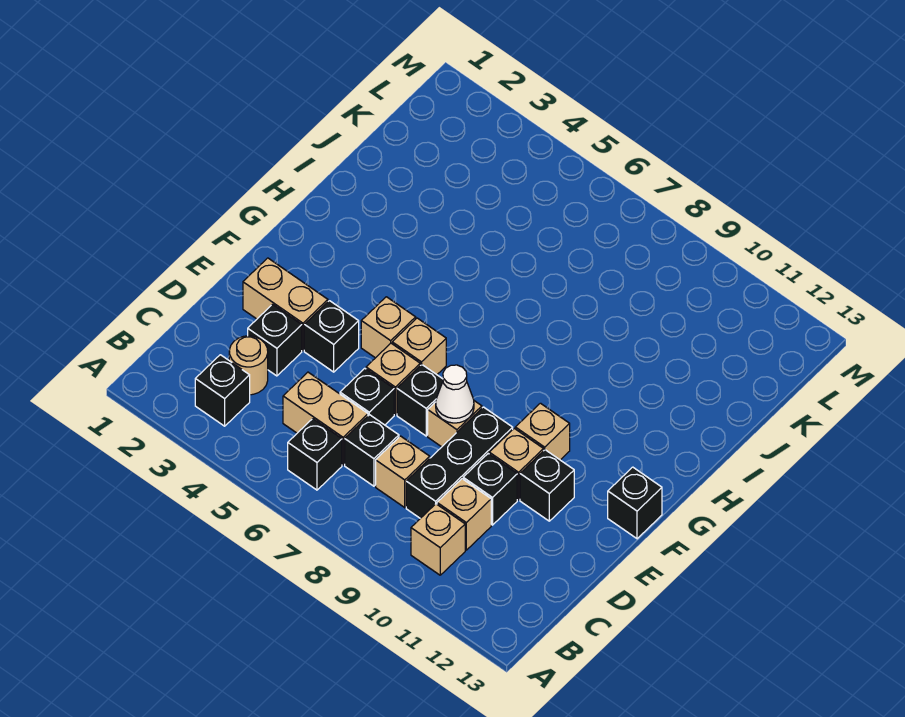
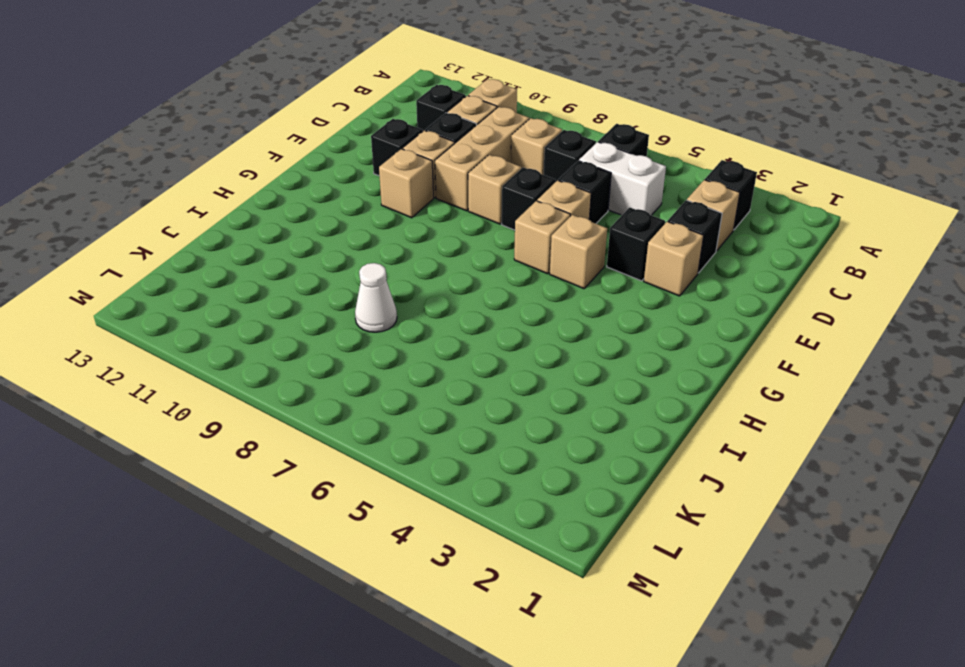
tan 1x1 round brick [229,336,268,395] -> tan 1x1 brick [687,180,740,251]
tan 1x2 brick [283,372,368,465] -> white 1x2 brick [579,142,666,215]
black 1x3 brick [406,407,513,518] -> tan 1x3 brick [435,107,529,211]
tan 1x2 brick [243,258,328,351] -> tan 1x1 brick [644,222,704,296]
white 1x1 cone [436,365,474,423] -> white 1x1 cone moved to [355,263,397,332]
black 1x1 brick [608,467,662,539] -> black 1x1 brick moved to [416,85,466,131]

